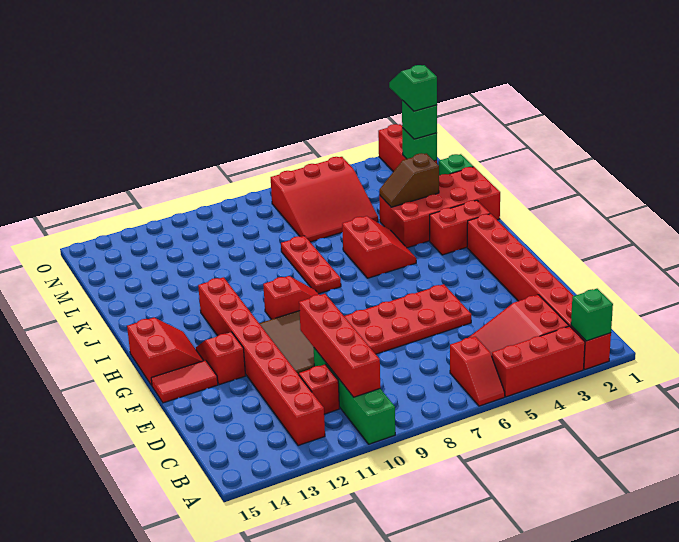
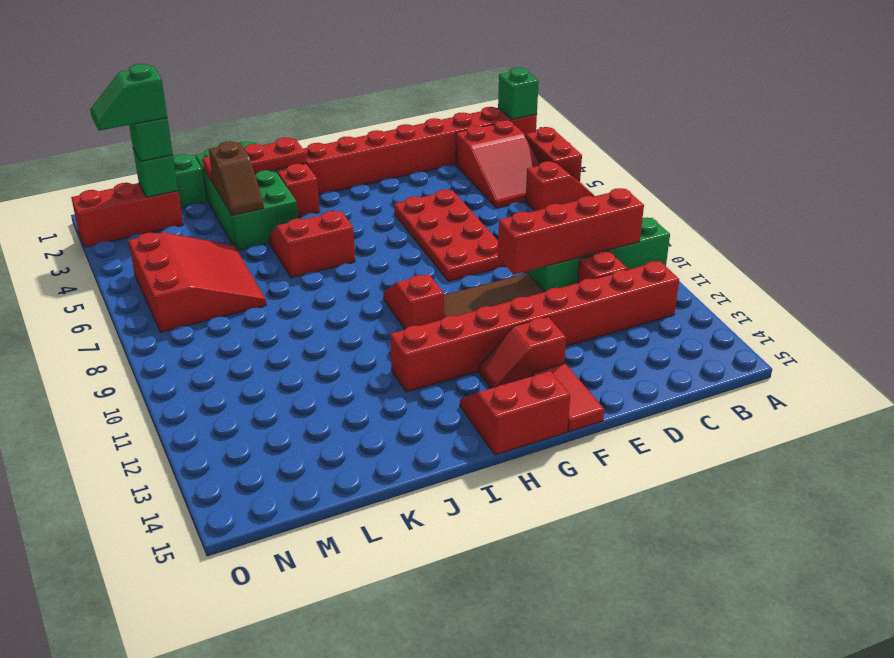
red 1x3 brick [492,326,585,397] -> red 1x2 brick [526,127,582,182]
red 1x3 plate [281,236,341,294] -> red 1x3 plate moved to [203,138,306,183]
red 2x4 brick [379,167,500,248] -> green 2x4 brick [195,141,298,250]

